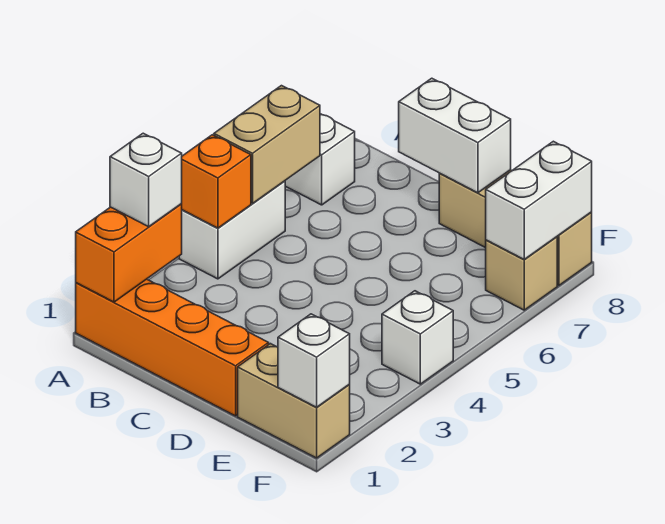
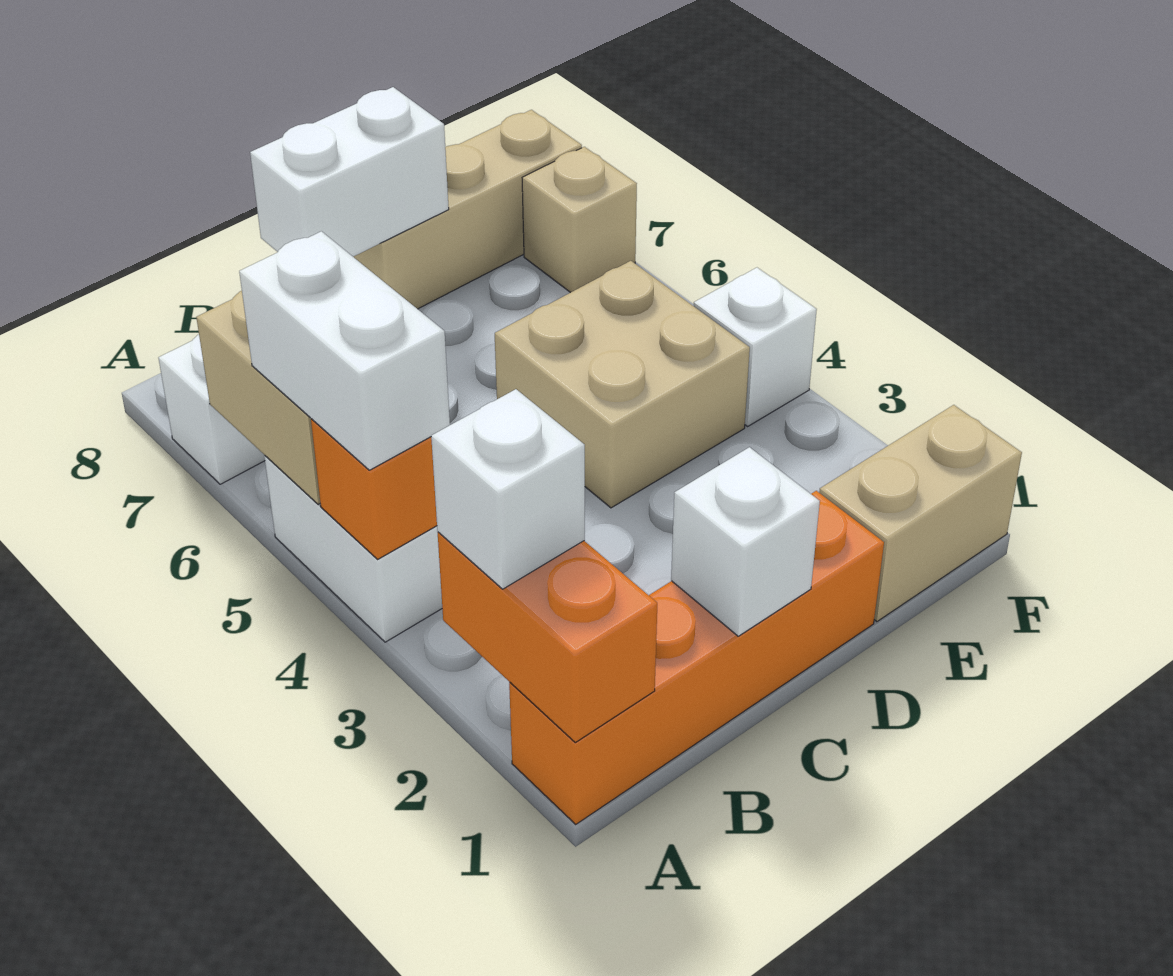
none -> tan 2x2 brick [495,261,750,508]
white 1x1 brick [278,314,350,407] -> white 1x1 brick moved to [671,447,820,636]
white 1x2 brick [486,141,592,260] -> white 1x2 brick moved to [239,231,450,470]

